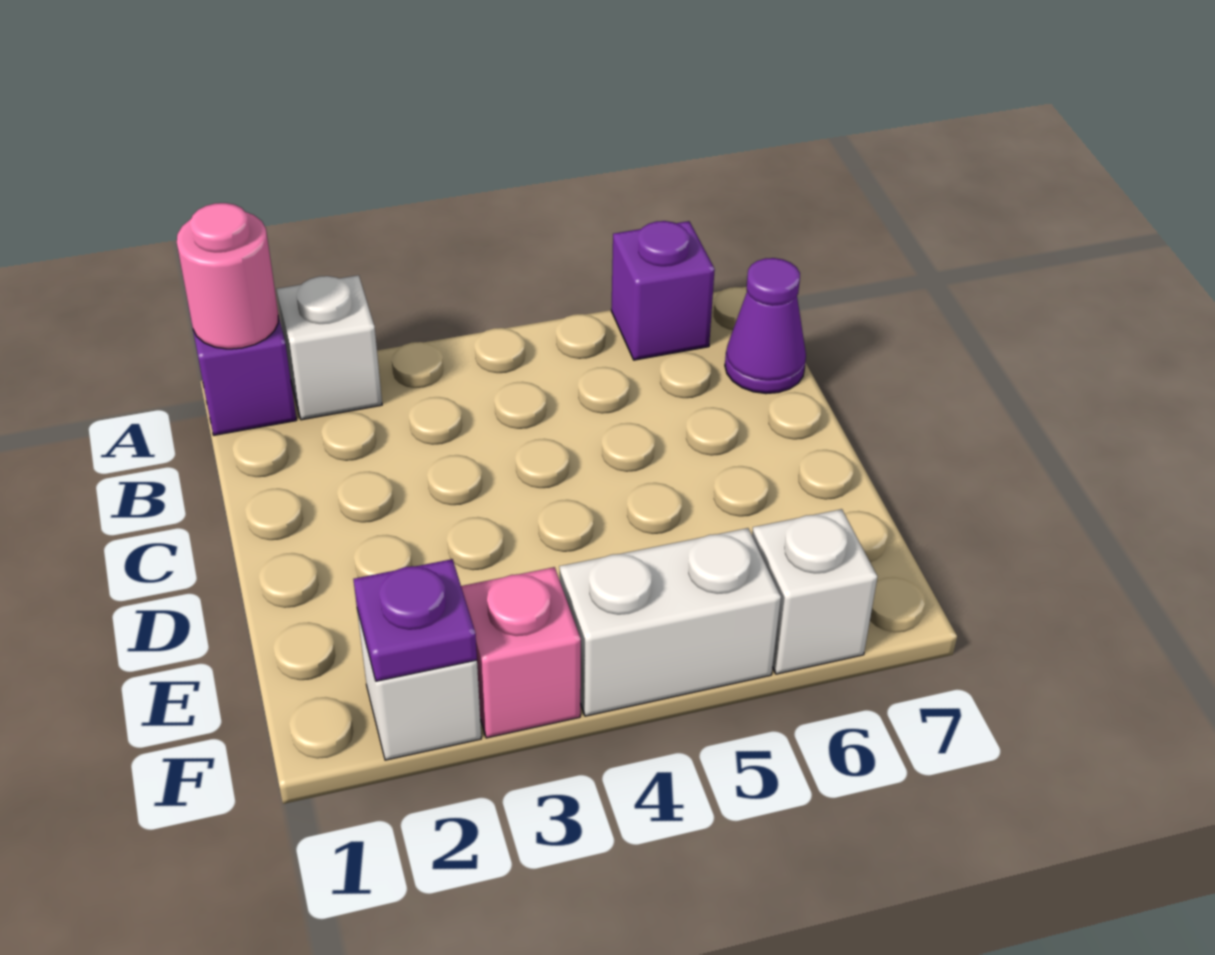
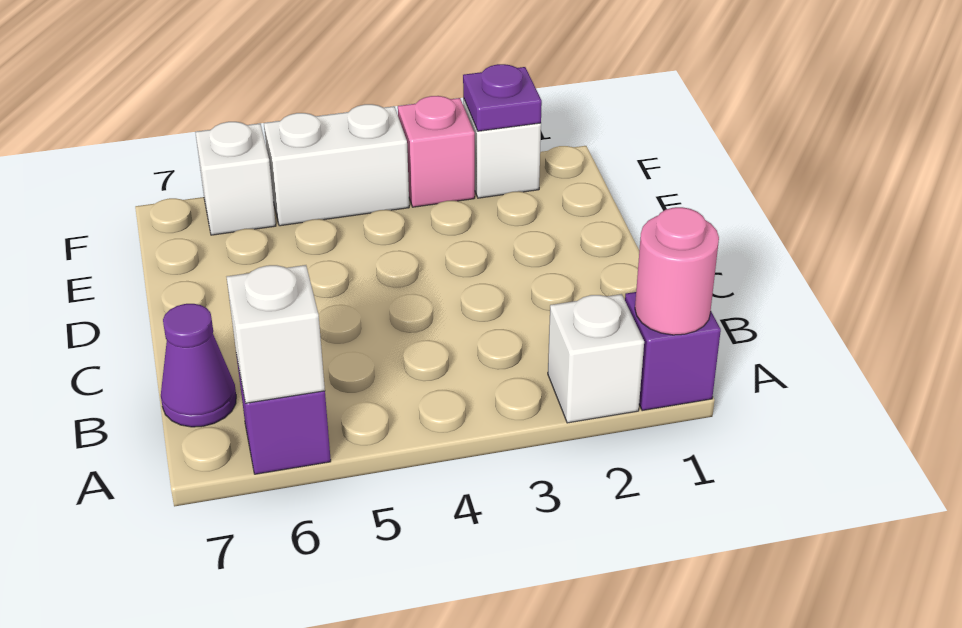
none -> white 1x1 brick [227,265,325,403]

